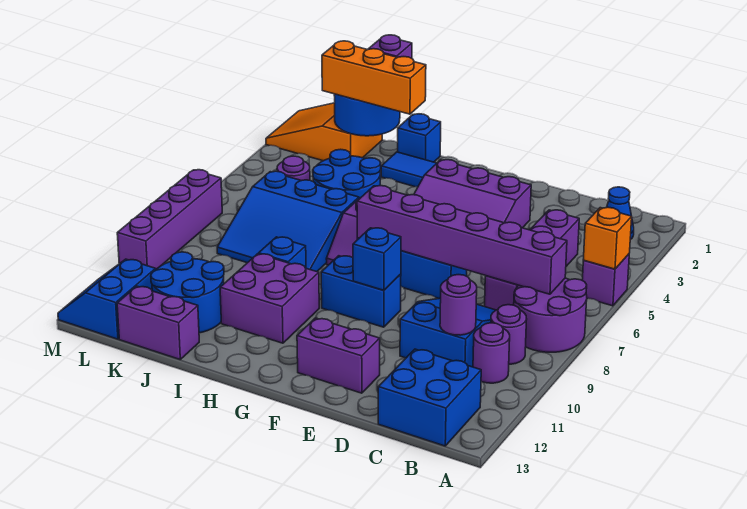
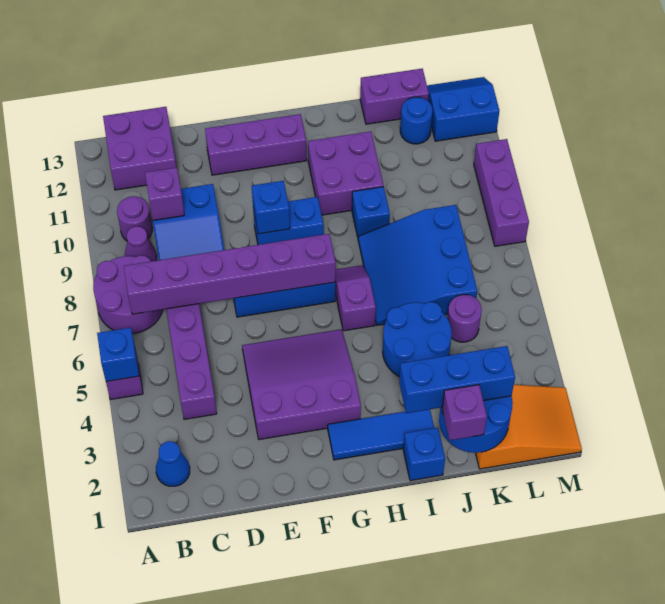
orange 1x1 brick [583,207,632,269] -> blue 1x1 brick [97,328,139,382]
purple 1x1 round brick [491,305,527,364] -> purple 1x1 cone [125,226,157,261]
blue 2x2 brick [378,349,481,446] -> purple 2x2 brick [103,107,176,190]
purple 1x1 round brick [440,275,477,335] -> purple 1x1 brick [145,167,184,220]
purple 1x2 brick [297,318,380,393] -> purple 1x3 brick [205,114,307,175]
orange 1x3 brick [322,41,426,114] -> blue 1x3 brick [399,346,515,413]
blue 3x3 slope [217,171,359,272] -> blue 3x3 slope turned to [358,205,477,325]
blue 2x2 round brick [151,252,224,333] -> blue 1x1 round brick [400,97,433,144]
blue 2x2 slope [58,259,156,339] -> blue 2x2 slope turned to [427,77,499,141]
purple 1x4 brick [117,170,222,269] -> purple 1x3 brick [474,139,529,246]

